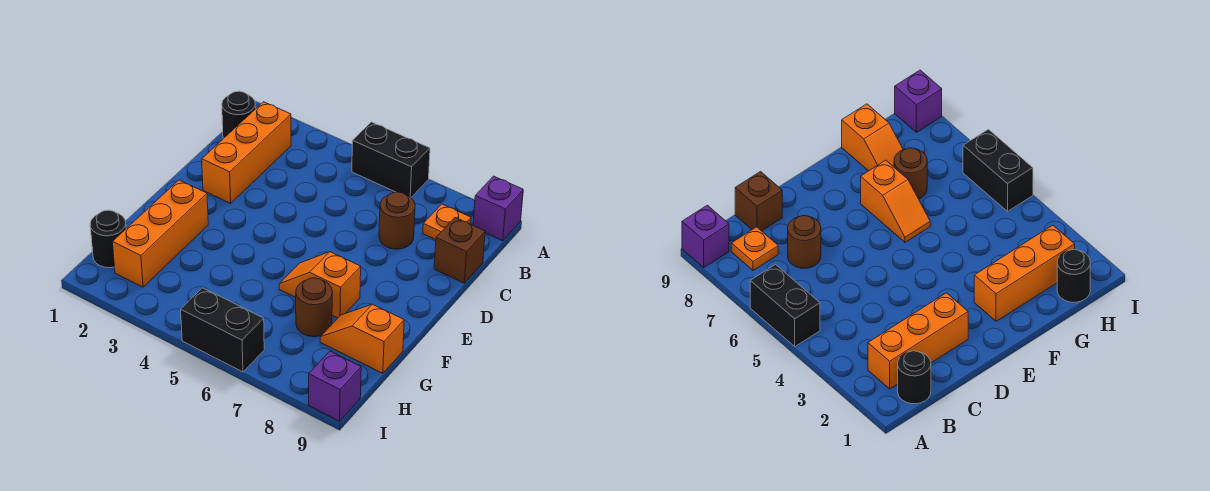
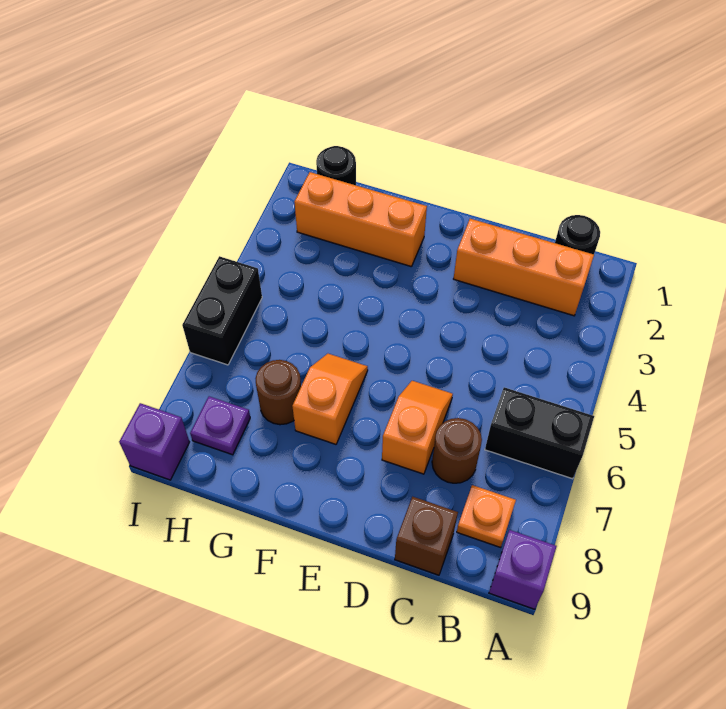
black 1x2 brick [352,122,430,198] -> black 1x2 brick turned to [485,387,594,479]
orange 1x2 slope [320,304,404,373] -> orange 1x2 slope moved to [382,381,453,474]
none -> purple 1x1 plate [190,396,250,455]

